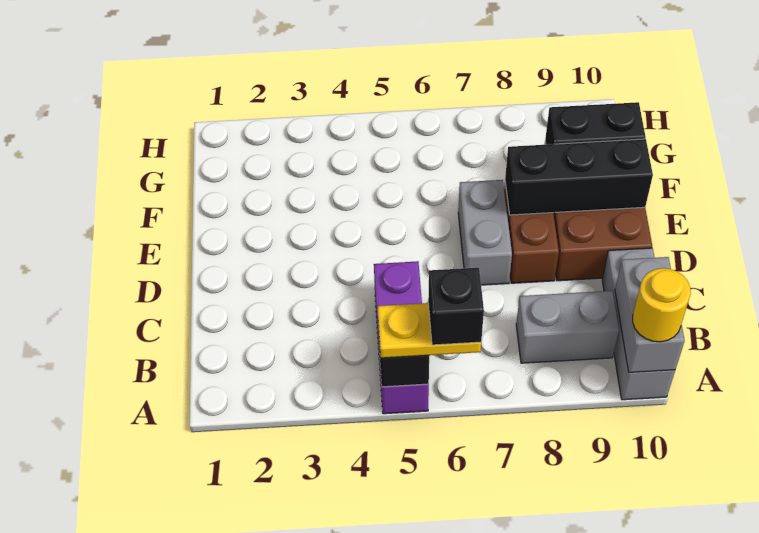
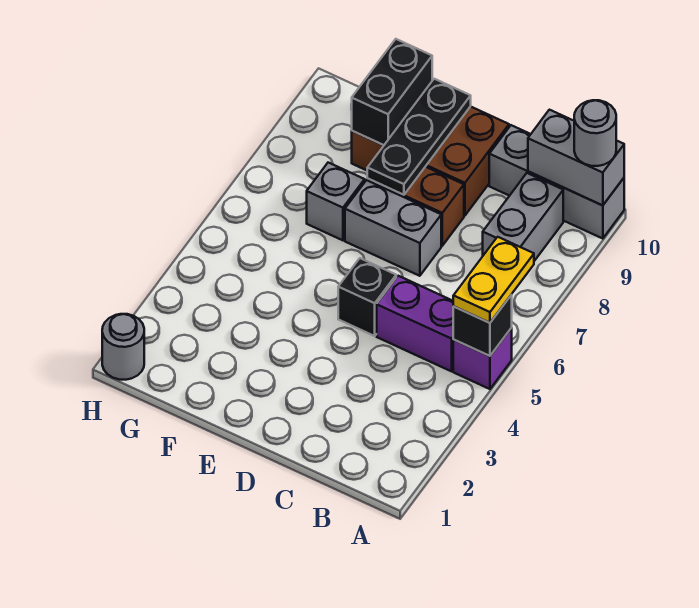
black 1x1 brick [428,268,484,345] -> black 1x1 brick moved to [338,258,396,336]
yellow 1x1 round brick [633,268,691,342] -> grey 1x1 round brick [574,100,616,166]
black 1x3 brick [505,139,653,215] -> black 1x3 plate [367,79,471,195]
none -> grey 1x1 brick [307,163,365,240]
none -> grey 1x1 round brick [102,314,144,380]

